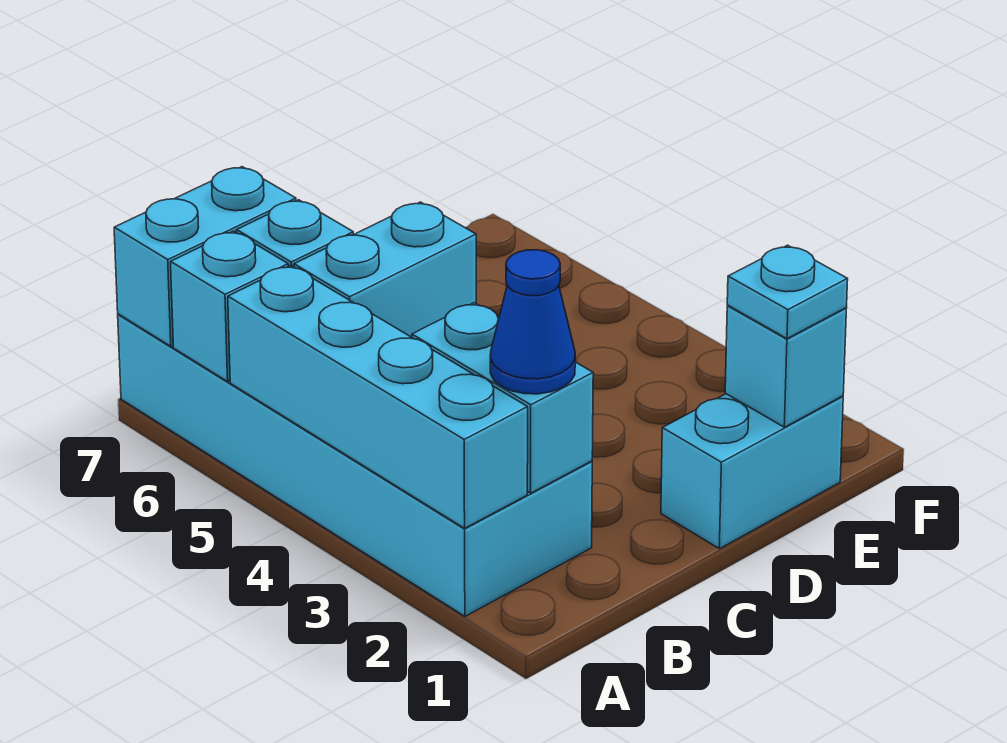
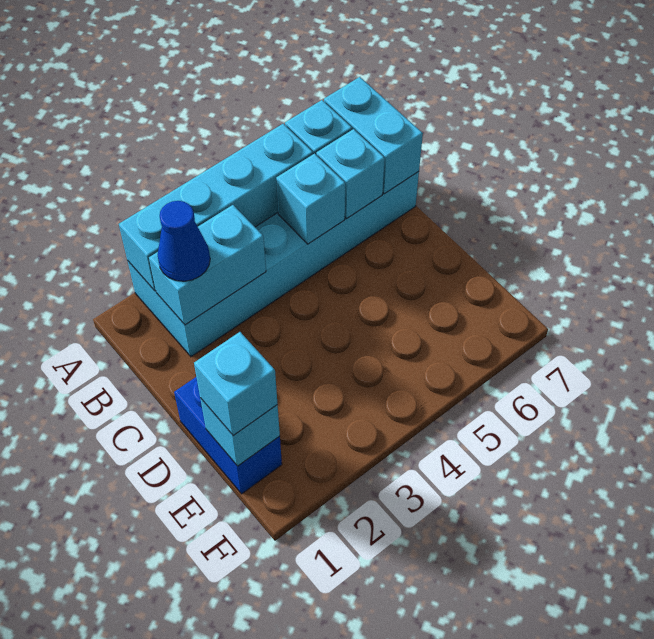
cyan 1x2 brick [294,202,476,337] -> cyan 1x1 brick [276,154,345,244]
cyan 1x2 brick [661,394,843,549] -> blue 1x2 brick [174,377,282,494]
cyan 1x1 plate [727,245,848,339] -> cyan 1x1 brick [194,332,277,436]

